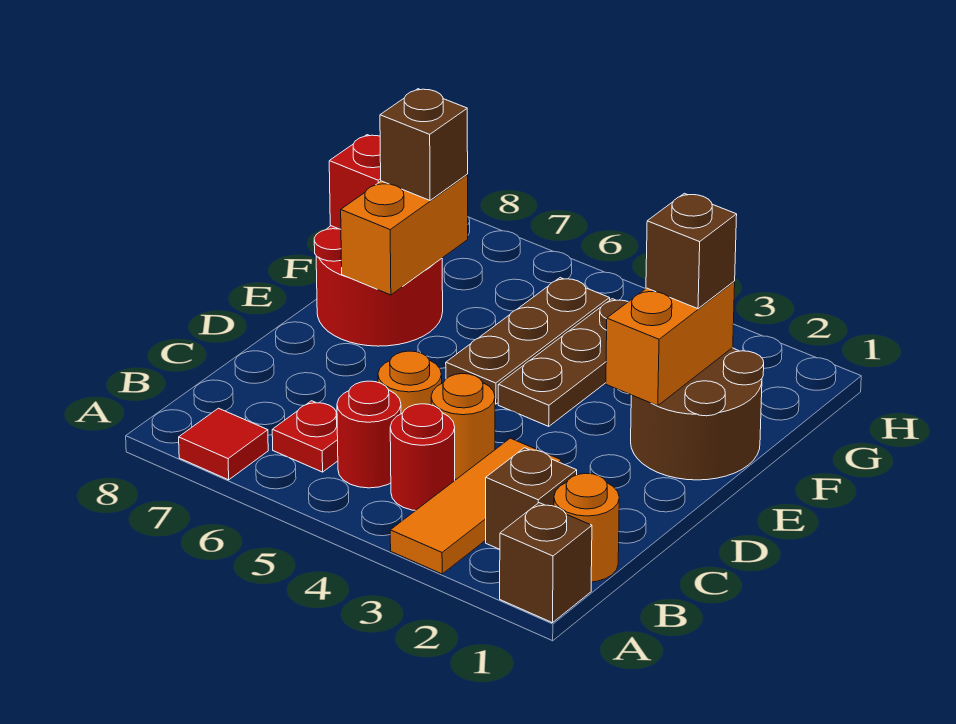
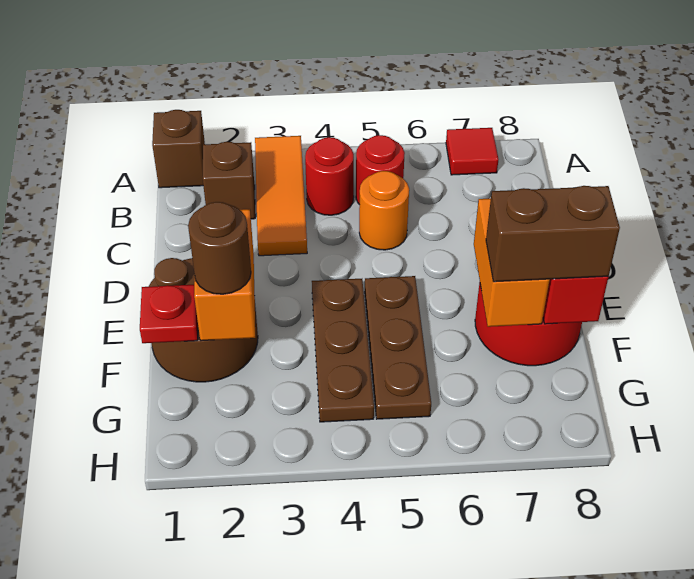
orange 1x1 round brick [554,473,619,582] -> none
red 1x1 plate [272,401,338,472] -> red 1x1 plate moved to [140,285,198,343]
orange 1x1 round brick [431,374,495,479] -> none
brown 1x1 brick [646,193,737,309] -> brown 1x1 round brick [188,202,251,294]
brown 1x1 brick [380,89,468,200] -> brown 1x2 brick [486,186,620,282]

